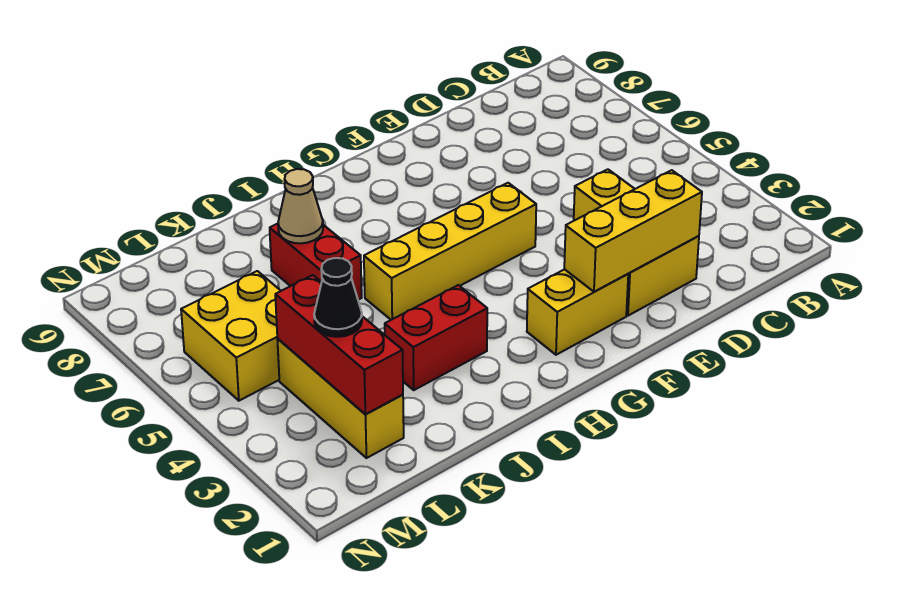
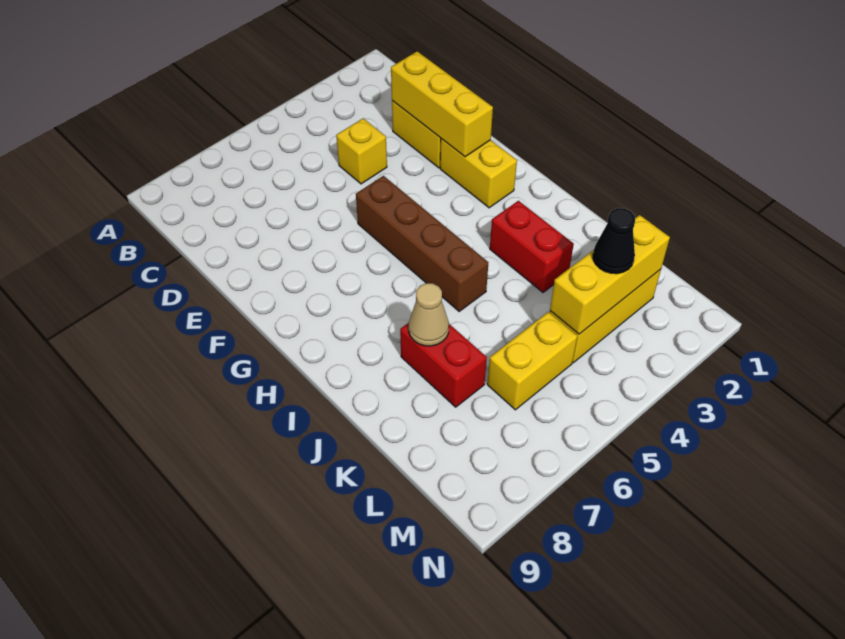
yellow 1x4 brick [364,183,536,320] -> brown 1x4 brick [356,176,488,311]
red 1x2 brick [270,224,362,300] -> red 1x2 brick turned to [400,323,487,407]
red 1x3 brick [275,275,403,414] -> yellow 1x3 brick [550,215,670,334]
yellow 2x2 brick [181,271,281,401] -> yellow 1x2 brick [487,312,577,410]

